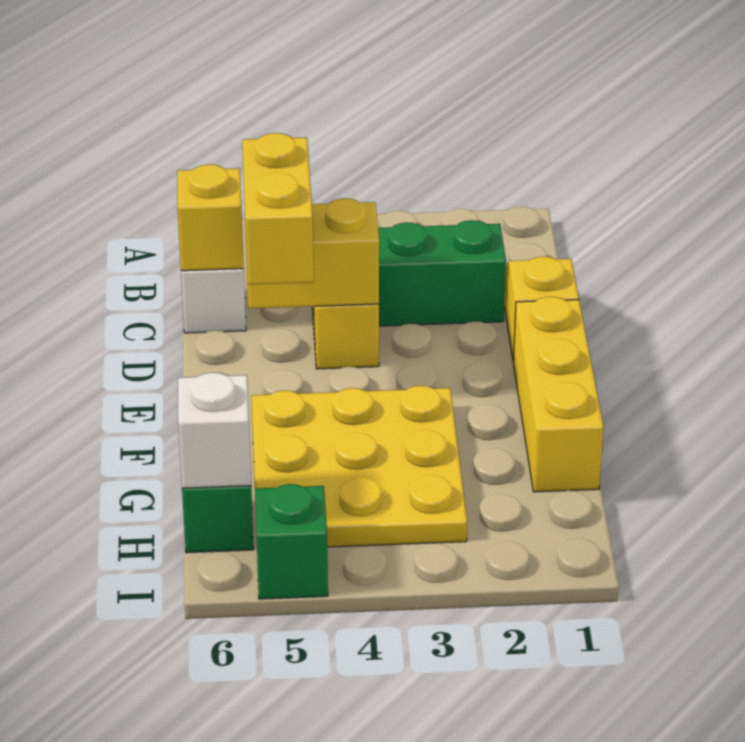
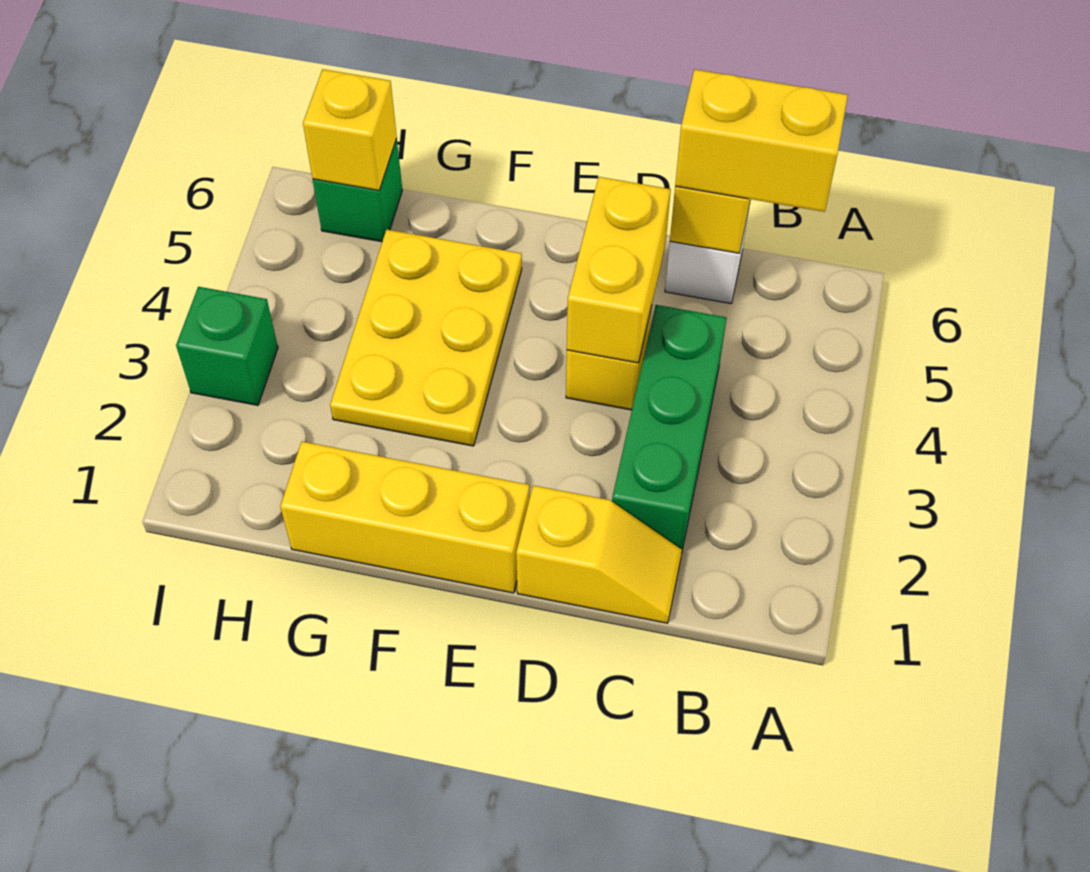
yellow 1x2 brick [242,133,314,285] -> yellow 1x2 brick moved to [675,69,848,212]
yellow 3x3 plate [251,386,467,547] -> yellow 2x3 plate [330,229,522,446]
white 1x1 brick [178,372,251,488] -> yellow 1x1 brick [303,69,397,190]
green 1x1 brick [255,484,328,599] -> green 1x1 brick moved to [176,287,278,405]

